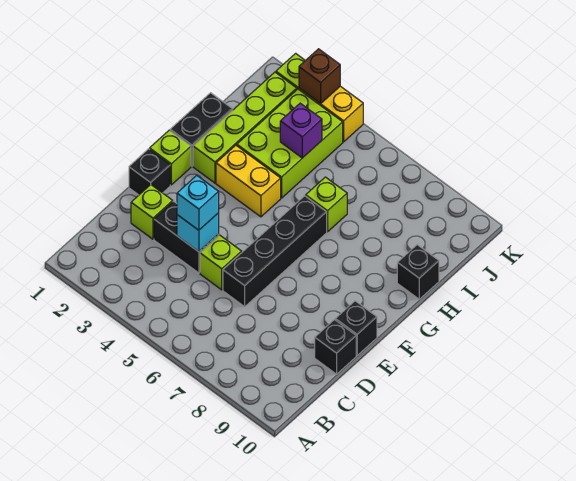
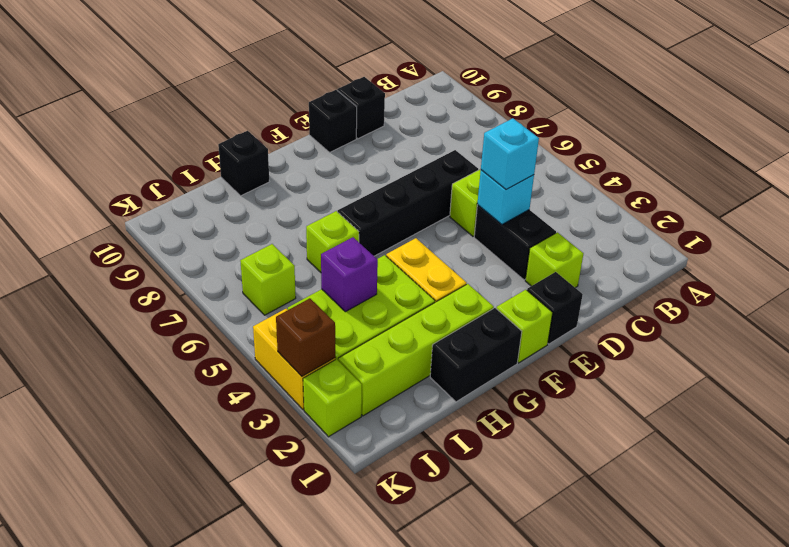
none -> lime 1x1 brick [240,244,296,315]

